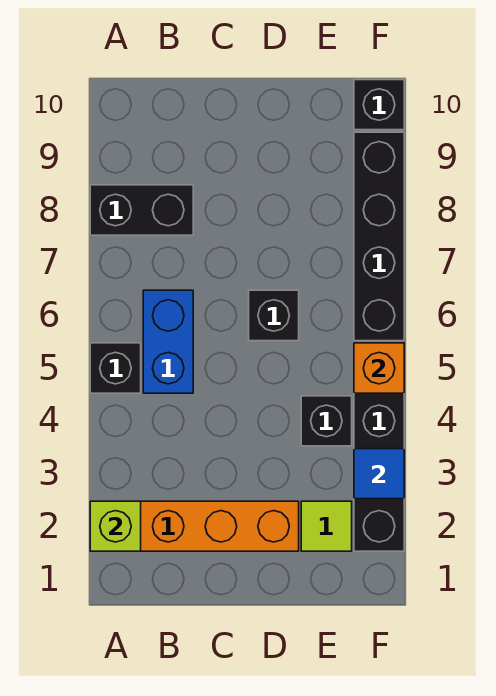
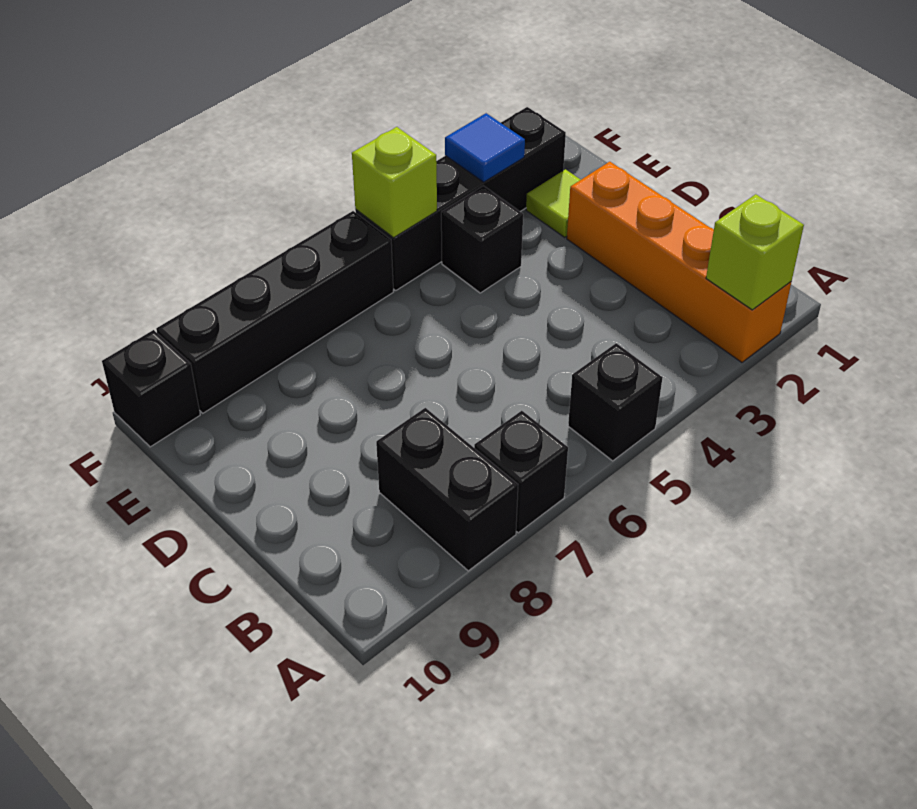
blue 1x2 brick [143,290,193,393] -> none
black 1x1 brick [249,290,299,341] -> black 1x1 brick moved to [474,411,568,533]
orange 1x1 brick [354,343,404,393] -> lime 1x1 brick [352,127,437,238]

